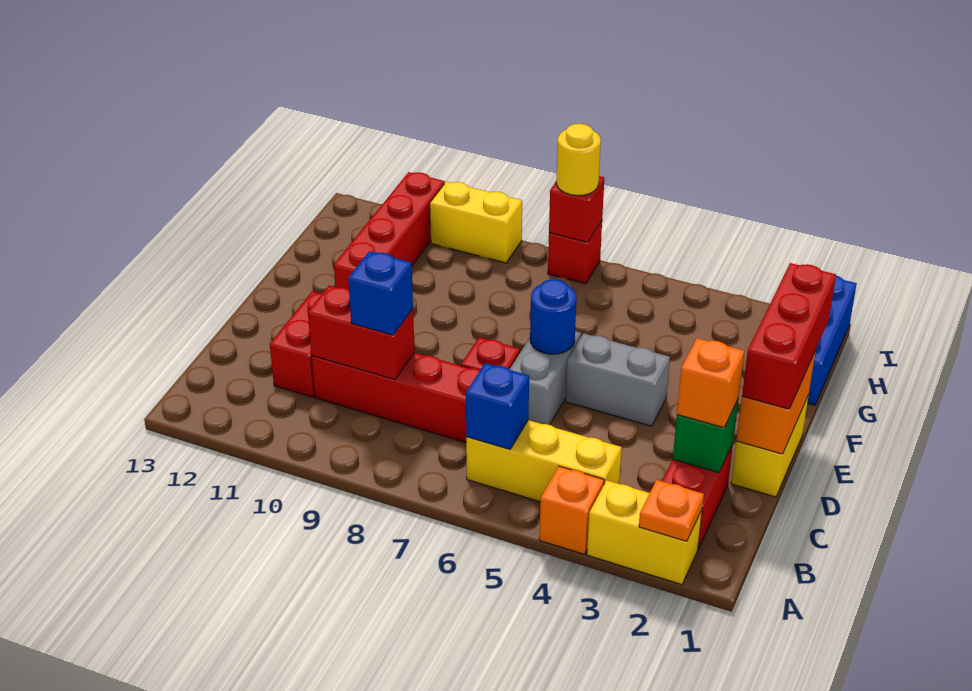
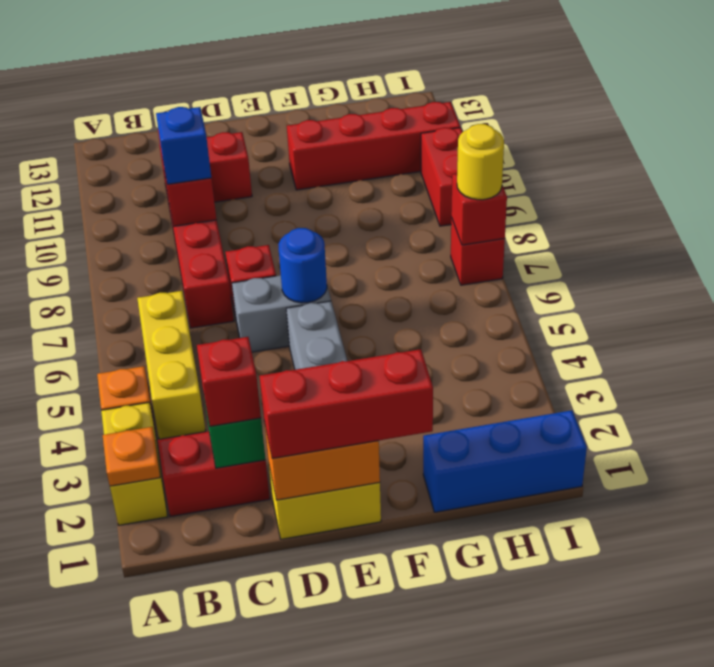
blue 1x1 brick [466,363,529,449] -> none
orange 1x1 brick [677,338,745,428] -> red 1x1 brick [197,337,261,426]
yellow 1x2 brick [430,182,522,263] -> red 1x2 brick [421,127,462,226]

